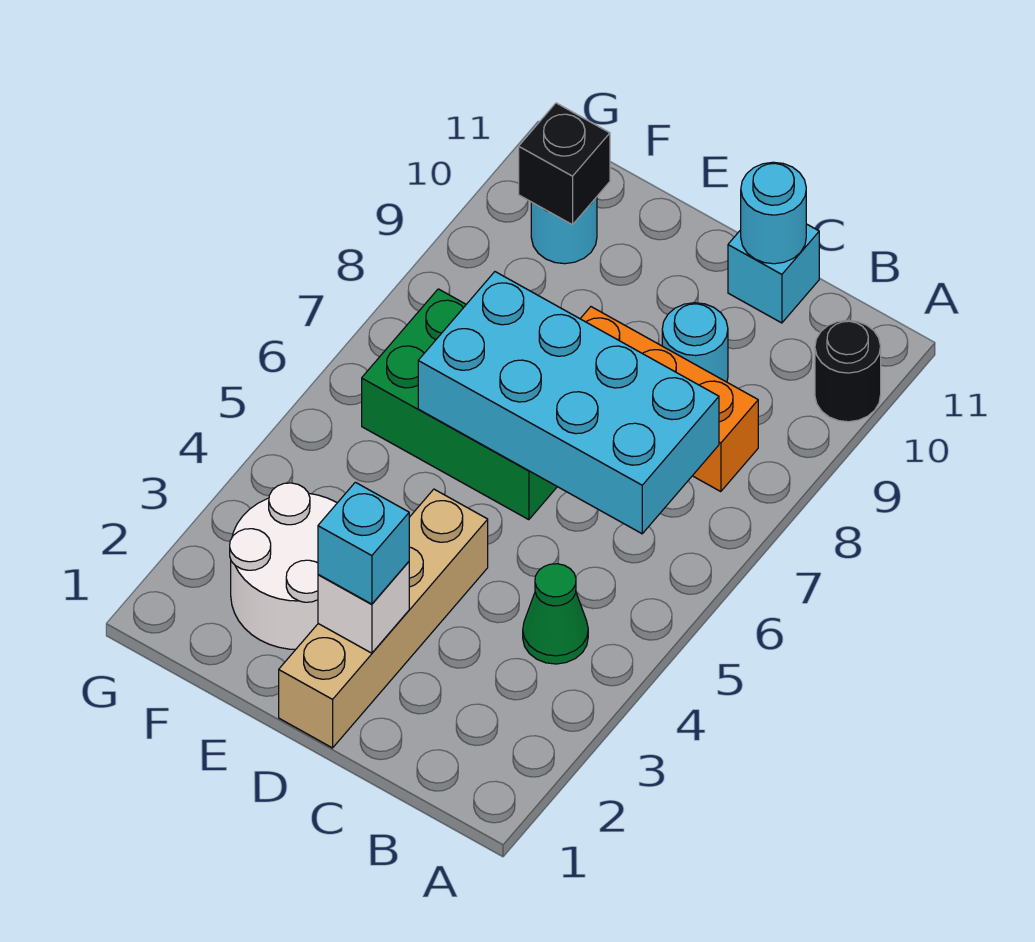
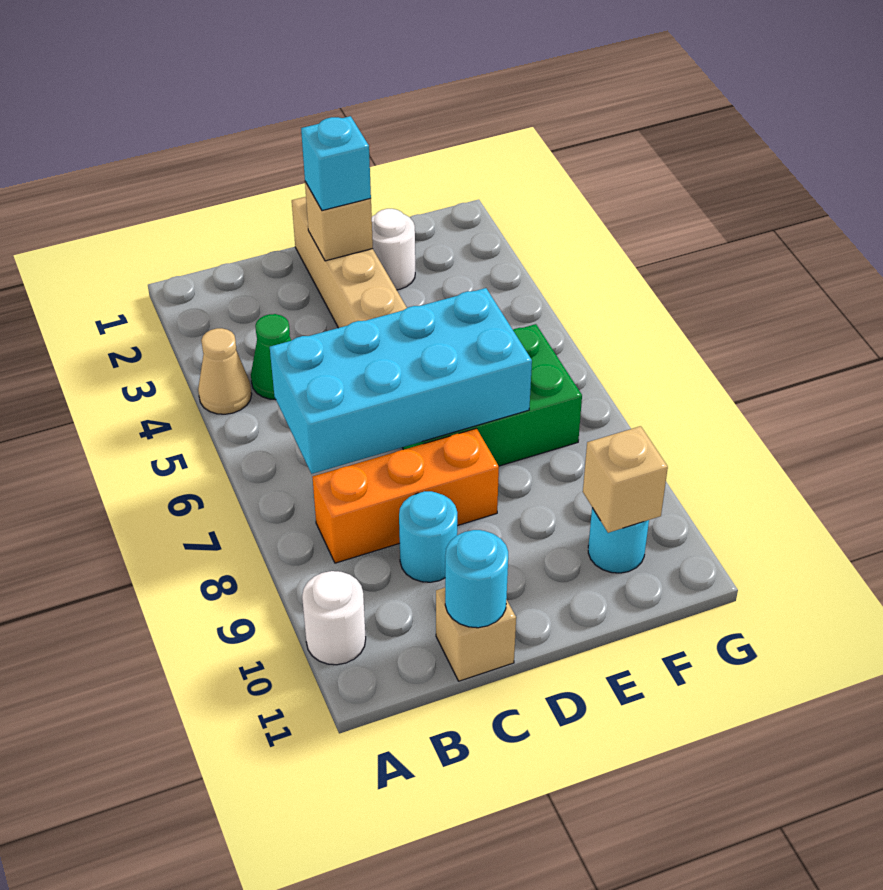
none -> tan 1x1 cone [198,328,252,414]
black 1x1 round brick [815,320,881,422] -> white 1x1 round brick [302,571,366,665]
cyan 1x1 brick [728,224,819,323] -> tan 1x1 brick [436,588,516,681]
white 1x1 brick [318,562,409,653] -> tan 1x1 brick [305,182,373,261]
white 2x2 round brick [230,483,337,649] -> white 1x1 round brick [372,209,415,290]
black 1x1 brick [519,103,610,225] -> tan 1x1 brick [583,426,668,533]

